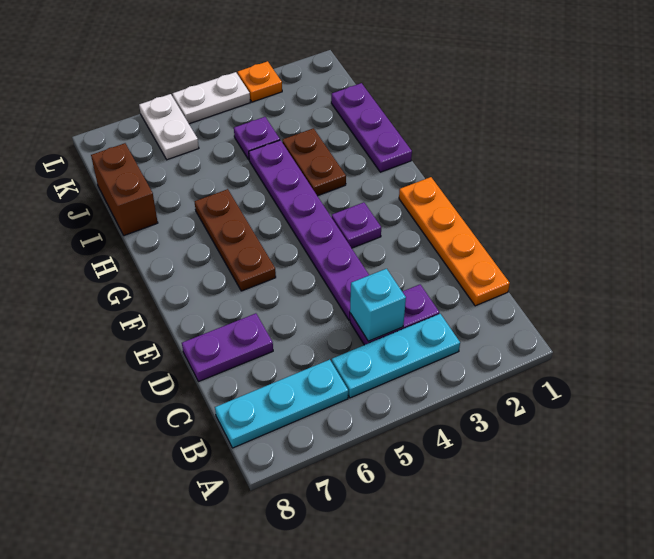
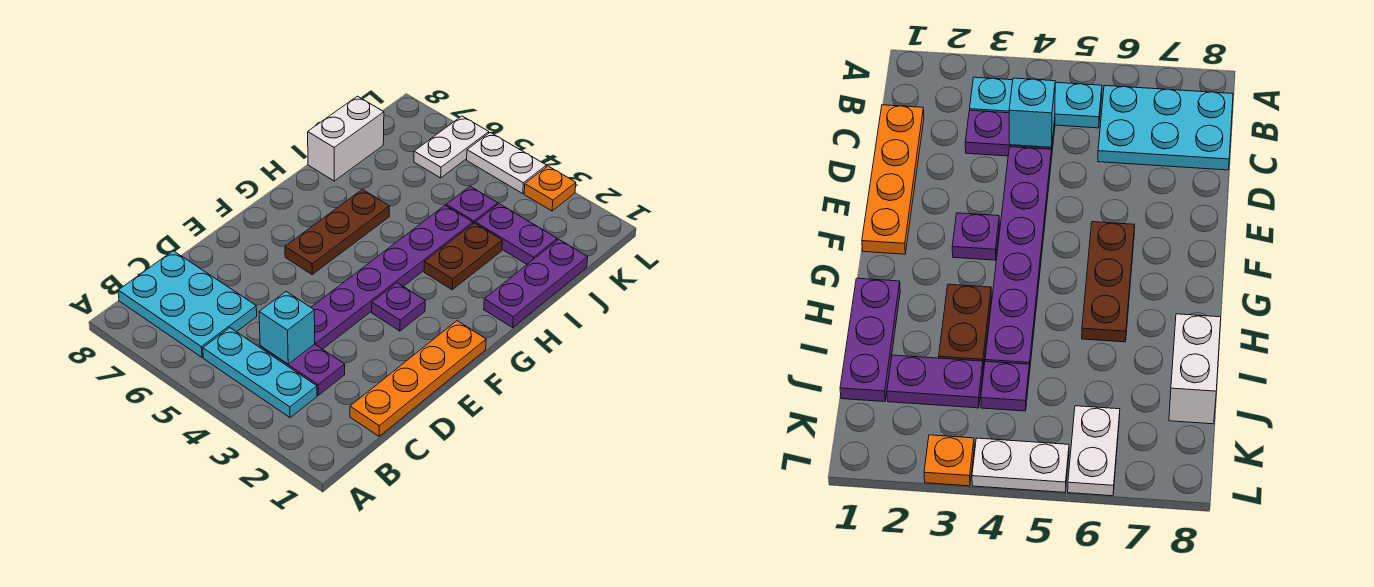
cyan 1x3 plate [215,360,348,448] -> cyan 2x3 plate [118,251,257,357]
purple 1x2 plate [182,313,273,382] -> purple 1x2 plate moved to [475,204,557,264]
brown 1x2 brick [91,143,158,236] -> white 1x2 brick [308,96,384,181]

